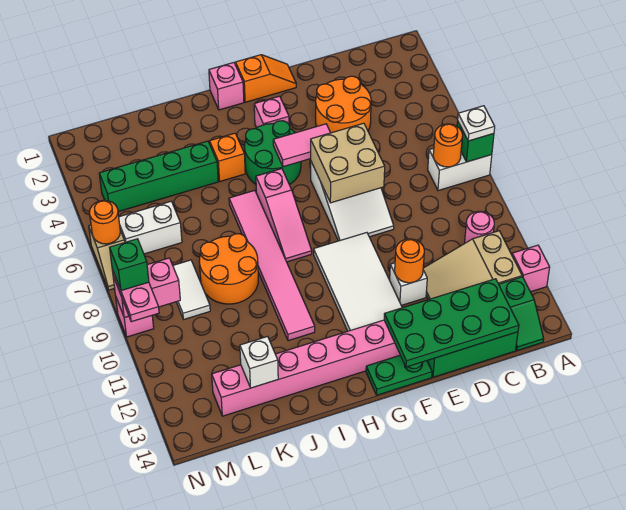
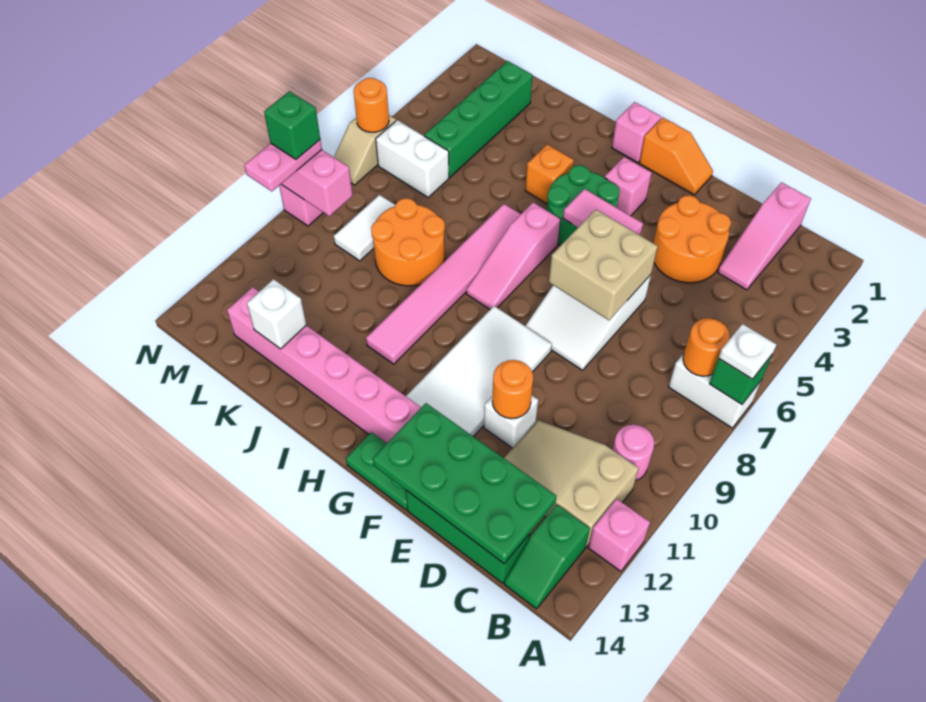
none -> pink 1x3 slope [718,182,811,290]
green 1x4 brick [99,141,218,212] -> green 1x4 brick turned to [424,61,532,177]

